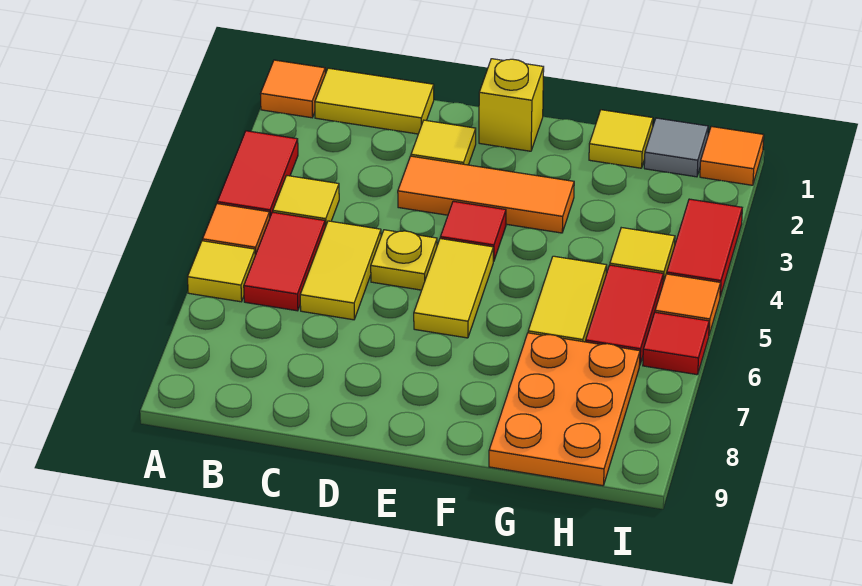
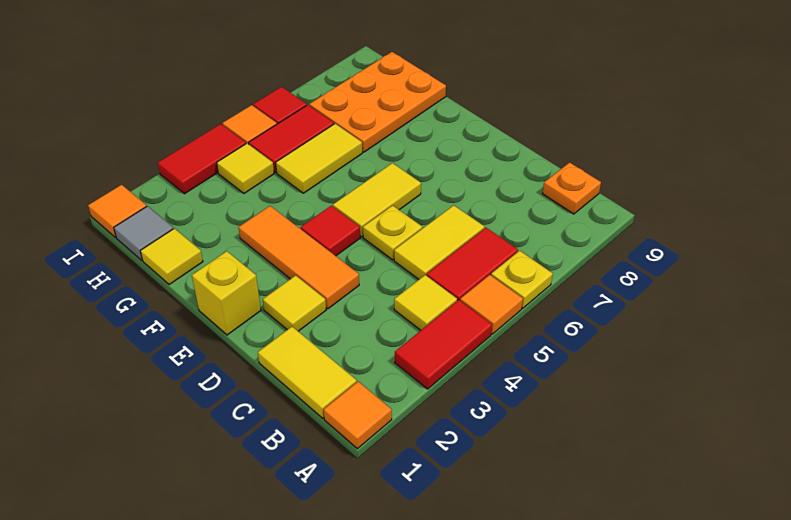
yellow 1x1 tile [188,241,255,302] -> yellow 1x1 plate [491,251,553,308]
none -> orange 1x1 plate [542,162,601,214]

